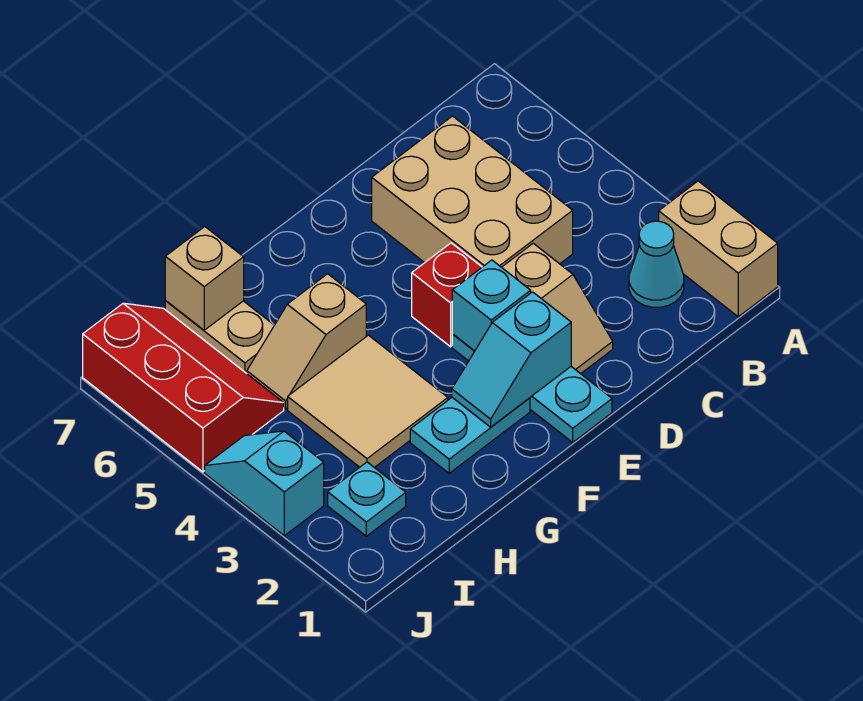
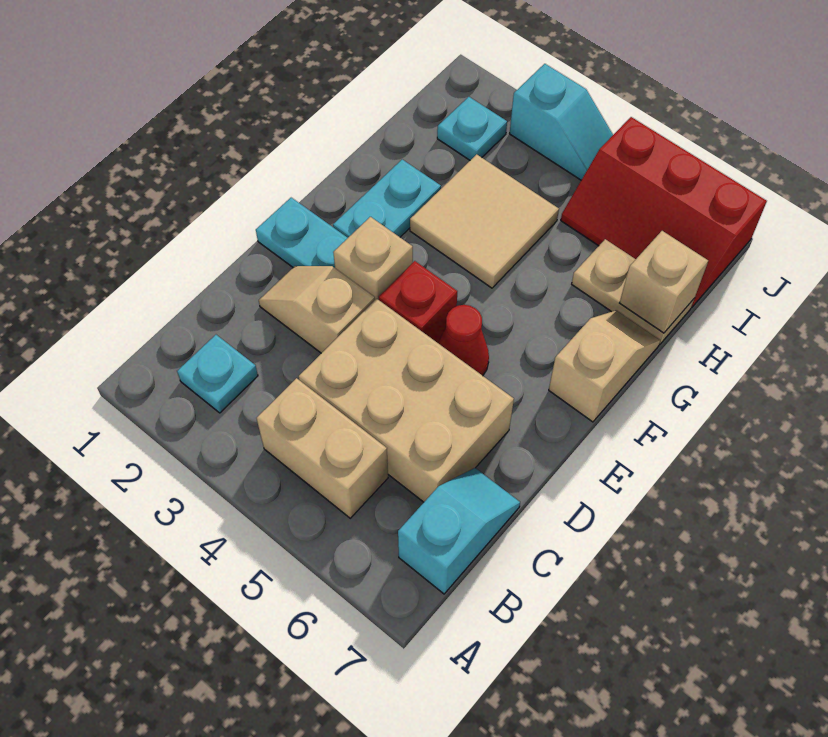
tan 1x2 brick [659,181,778,317] -> tan 1x2 brick moved to [257,378,388,518]
cyan 1x1 cone [629,221,684,307] -> cyan 1x1 plate [177,335,258,413]
cyan 1x2 slope [452,292,571,427] -> cyan 1x2 slope moved to [398,468,520,594]
cyan 1x1 brick [452,260,531,351] -> tan 1x1 brick [333,217,413,300]
none -> red 1x1 cone [438,305,489,376]
tan 1x2 slope [247,274,366,409] -> tan 1x2 slope moved to [549,310,660,422]

